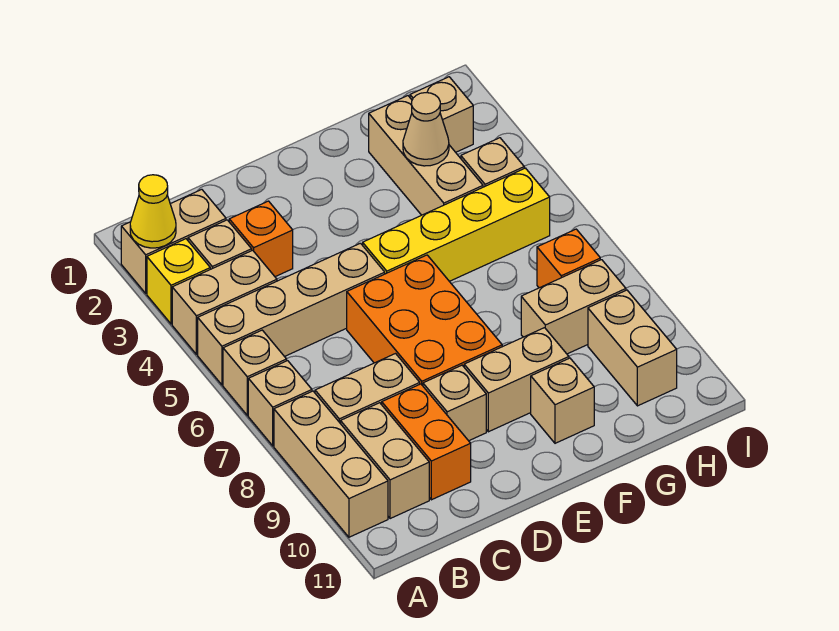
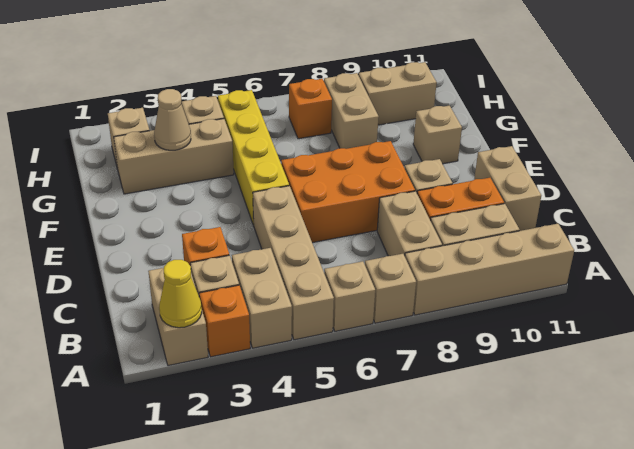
yellow 1x1 brick [147,239,210,324] -> orange 1x1 brick [199,285,250,357]
tan 1x3 brick [274,391,388,537] -> tan 1x4 brick [405,224,574,315]
tan 1x2 brick [464,328,569,432] -> tan 1x2 brick moved to [474,146,541,231]

